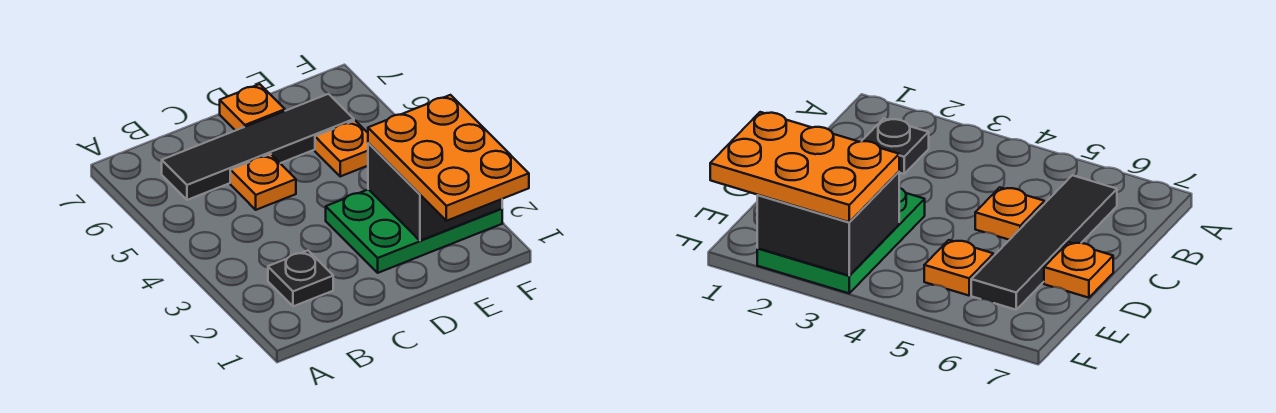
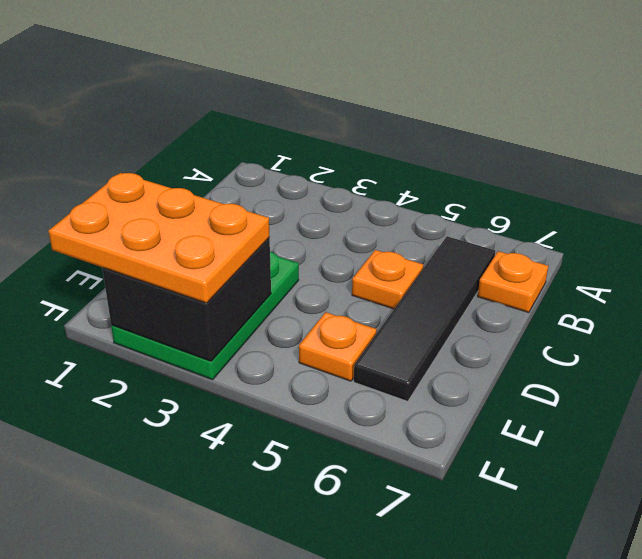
black 1x1 plate [268,250,333,306] -> none
orange 1x1 plate [220,84,285,131] -> orange 1x1 plate moved to [478,251,548,312]

